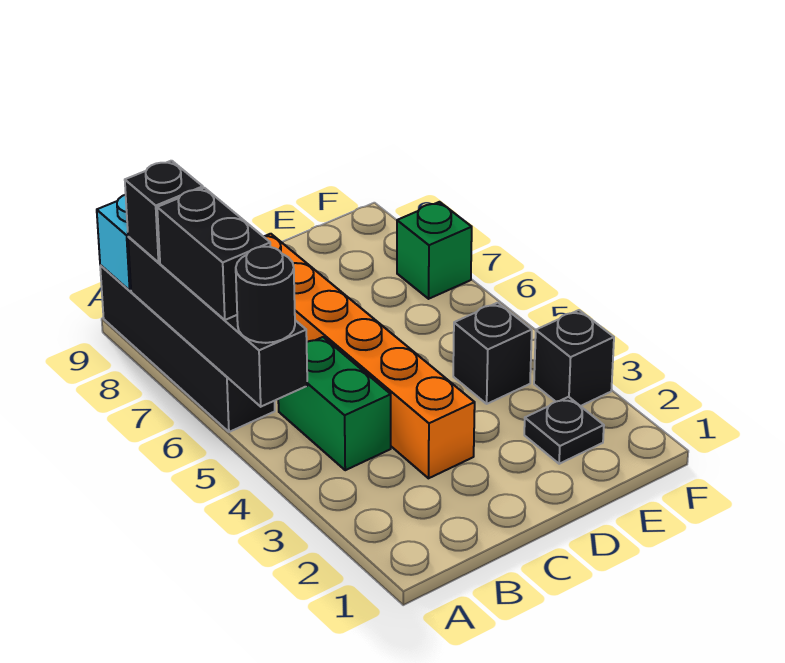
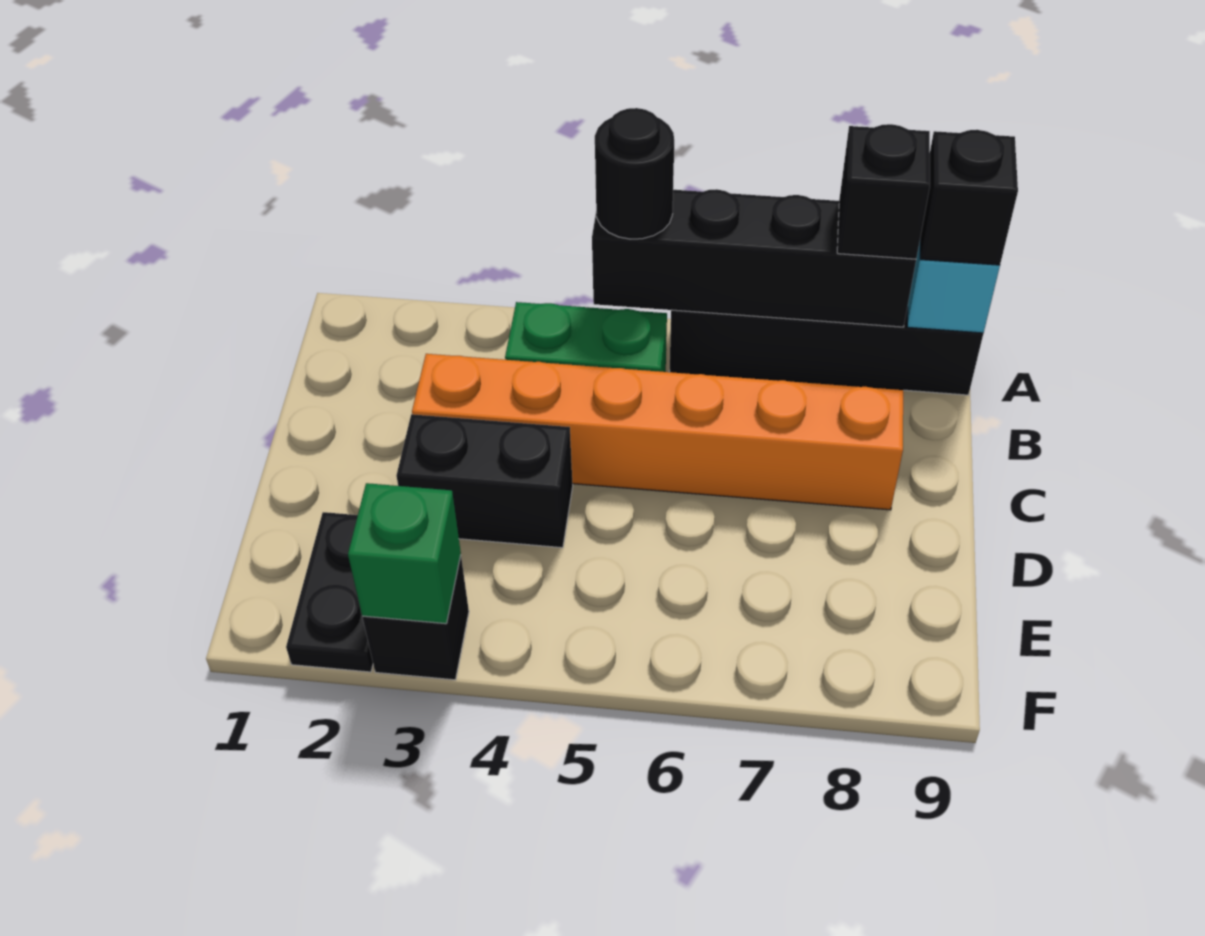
black 1x2 brick [157,188,270,320] -> black 1x2 brick moved to [396,414,573,548]
black 1x1 plate [524,397,604,464] -> black 1x2 plate [286,512,373,672]
black 1x1 brick [453,303,532,404] -> black 1x1 brick moved to [920,130,1018,265]
green 1x1 brick [397,202,472,299] -> green 1x1 brick moved to [348,483,461,624]

